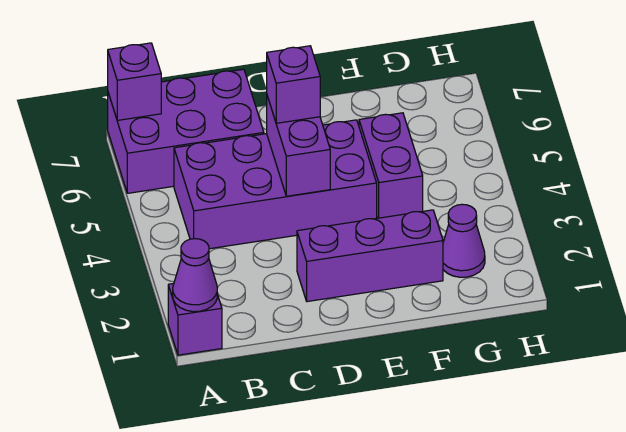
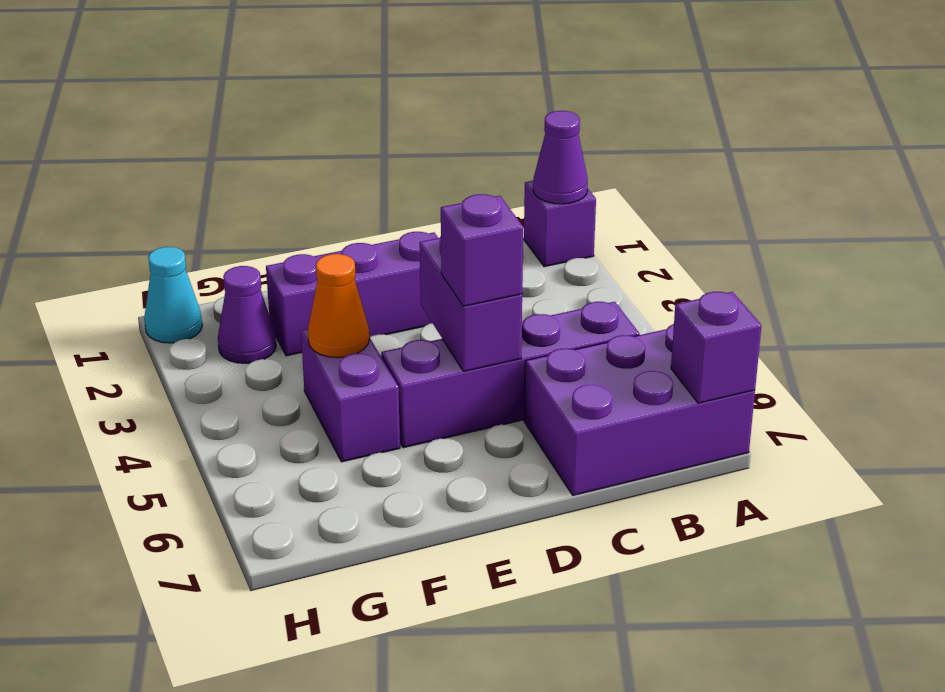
purple 2x4 brick [174,120,377,249] -> purple 1x4 brick [381,302,639,448]
none -> orange 1x1 cone [308,254,369,358]
none -> cyan 1x1 cone [144,247,202,343]

